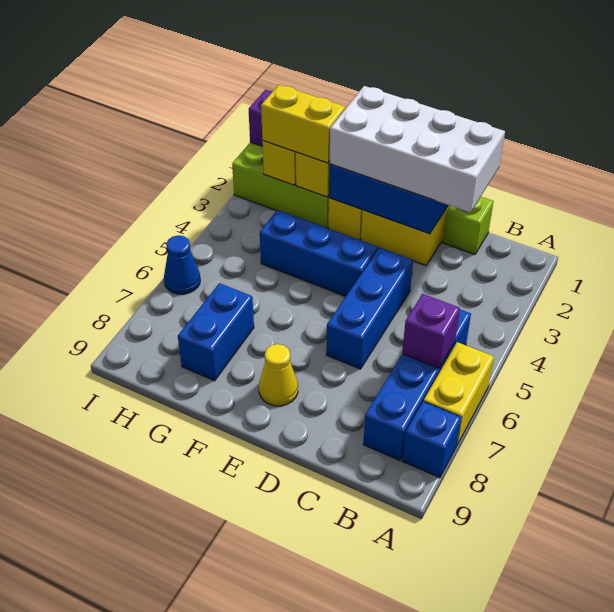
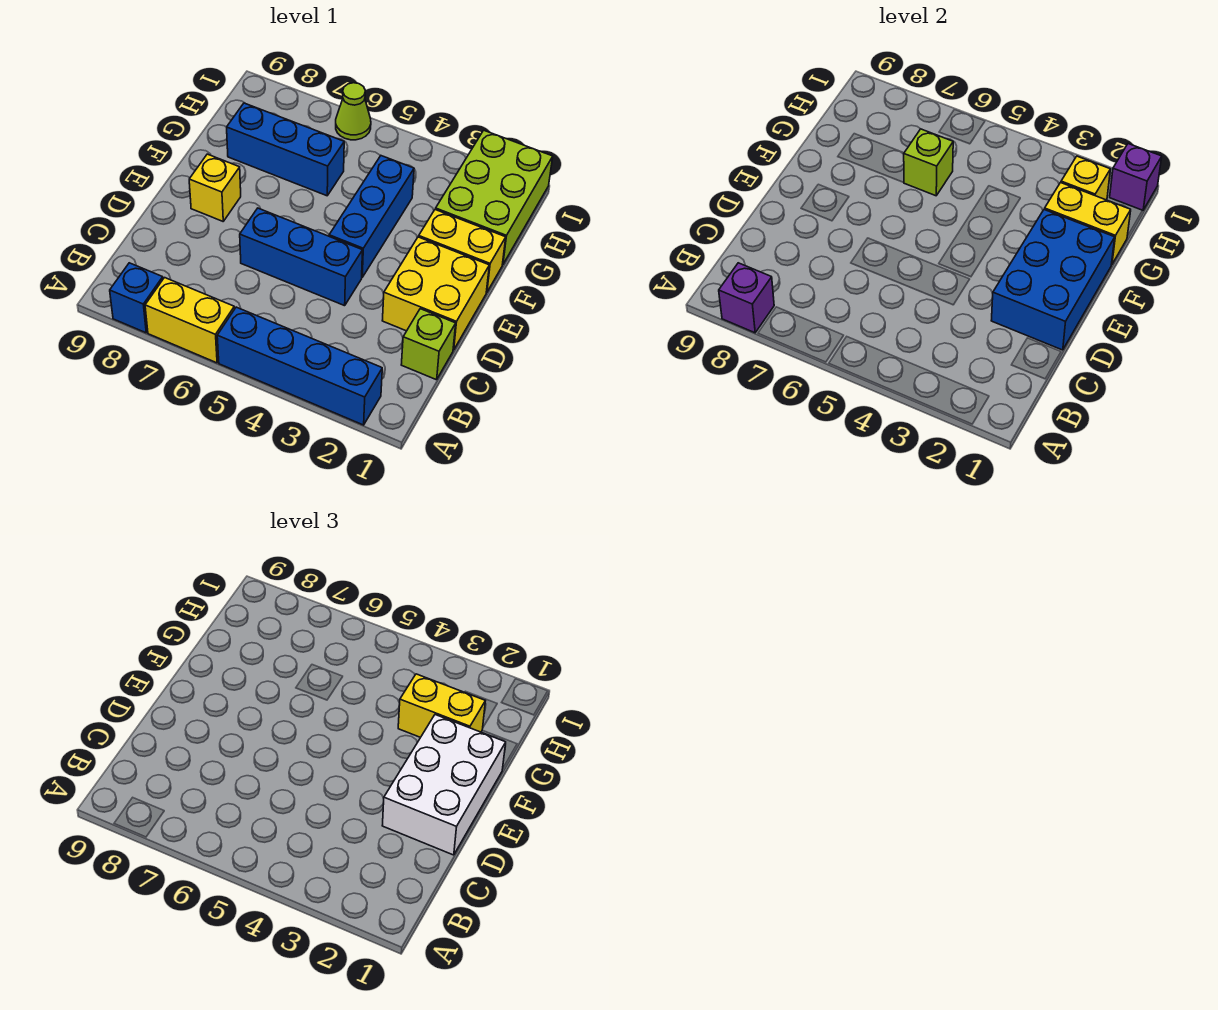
blue 1x4 brick [363,309,471,460] -> blue 1x4 brick moved to [217,307,382,425]
purple 1x1 brick [402,294,460,368] -> purple 1x1 brick moved to [719,263,774,333]
white 2x4 brick [329,86,505,213] -> white 2x3 brick [382,715,506,855]
yellow 1x1 cone [259,344,298,406] -> yellow 1x1 brick [189,154,241,221]
yellow 1x2 brick [261,85,345,163] -> yellow 1x2 brick turned to [398,674,485,737]
none -> lime 1x1 brick [904,129,953,196]
blue 1x2 brick [178,283,254,381] -> blue 1x3 brick [227,103,344,196]
blue 1x1 cone [164,235,200,294] -> lime 1x1 cone [336,83,371,140]

